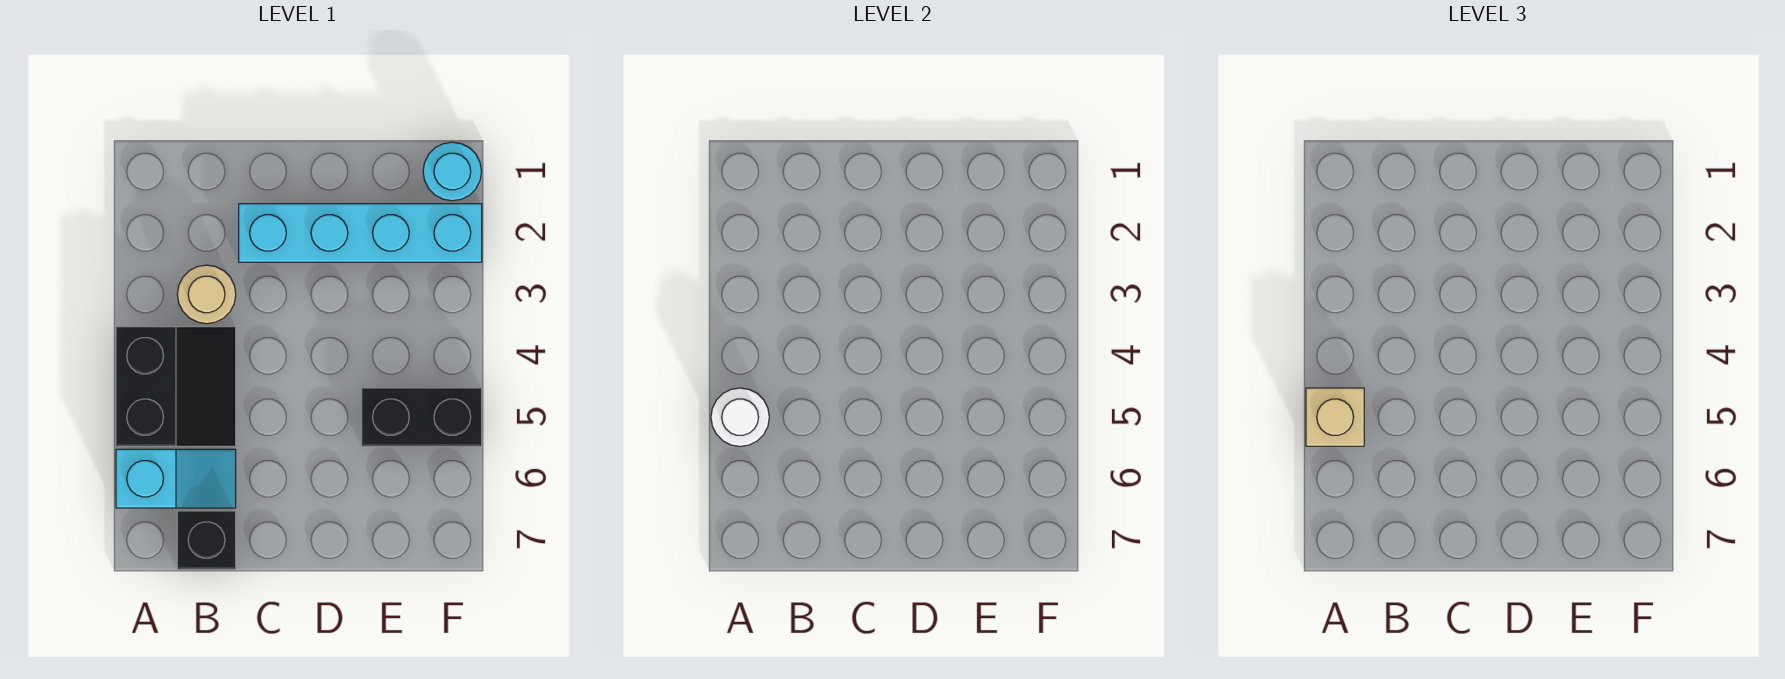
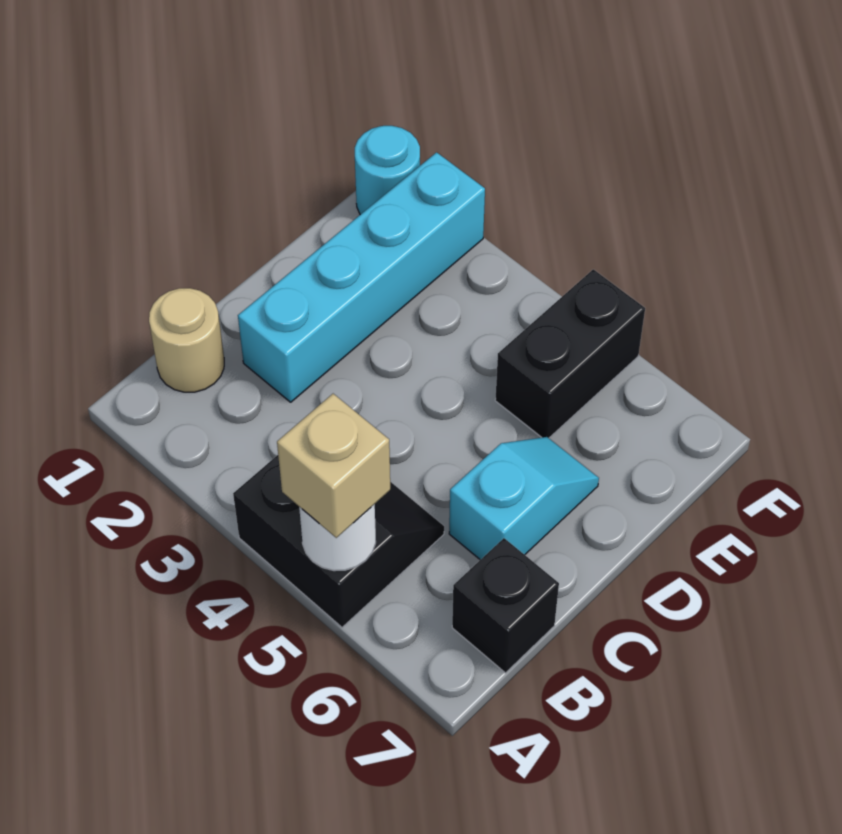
cyan 1x2 slope [116,449,236,508] -> cyan 1x2 slope moved to [449,437,599,560]
tan 1x1 round brick [177,265,236,324] -> tan 1x1 round brick moved to [149,288,224,392]

